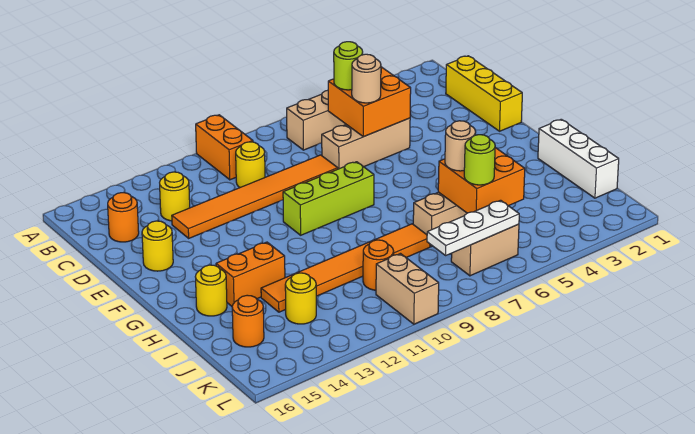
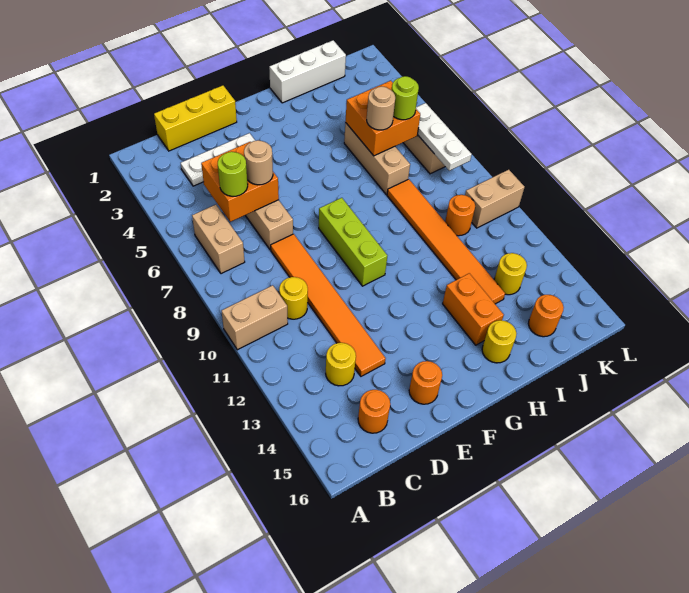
orange 1x2 brick [196,115,253,180] -> tan 1x2 brick [222,285,288,350]
none -> white 1x3 plate [181,133,255,186]
yellow 1x1 round brick [142,221,173,271] -> orange 1x1 round brick [409,361,442,404]

